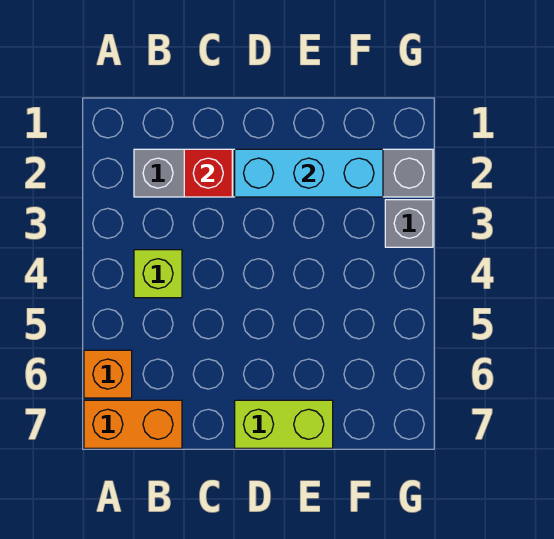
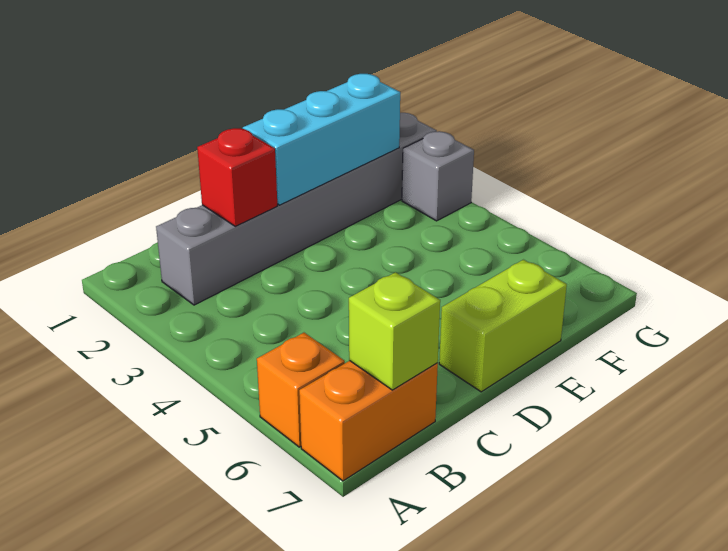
lime 1x1 brick [134,250,182,298] -> lime 1x1 brick moved to [349,272,440,390]

